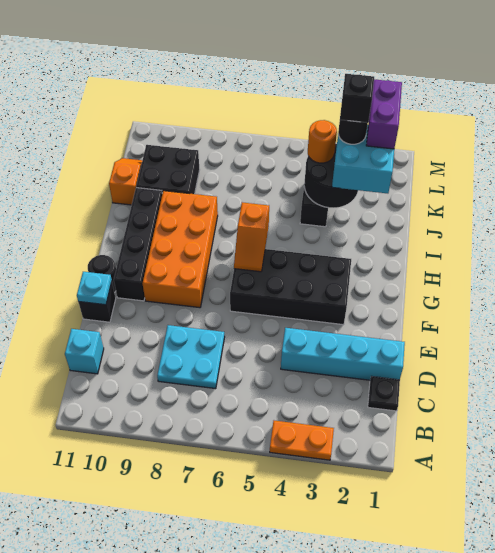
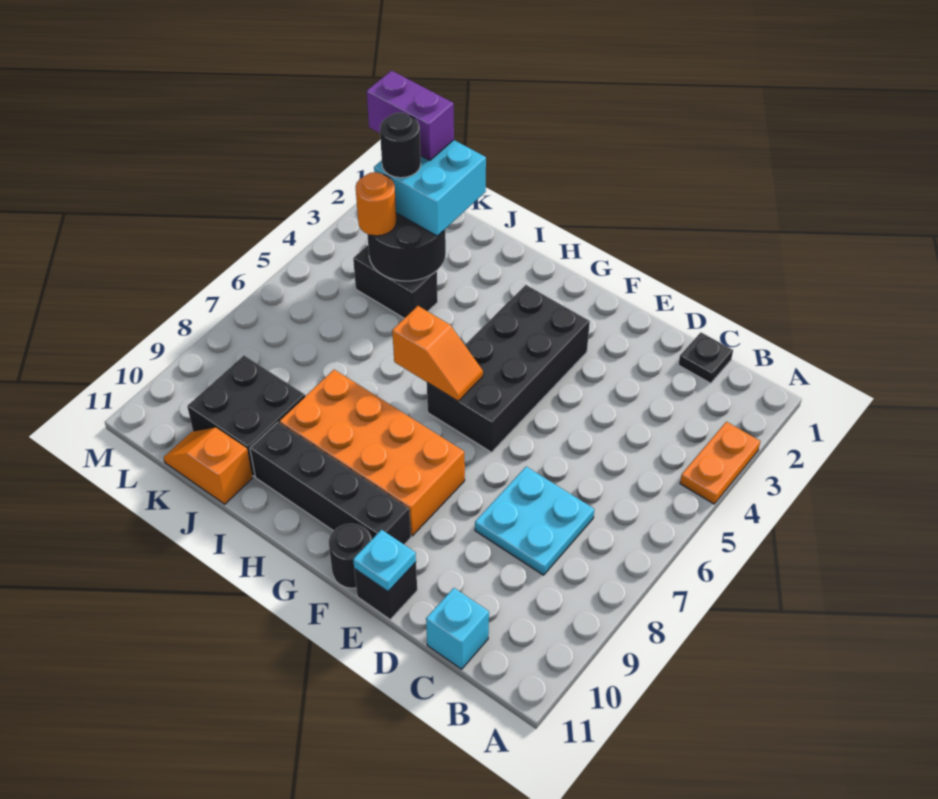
cyan 1x4 brick [281,328,405,380] -> none
black 1x1 brick [340,74,374,123] -> none

